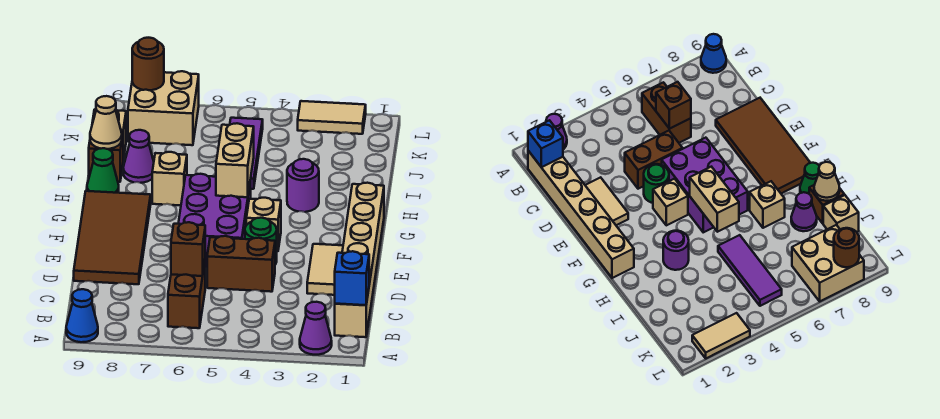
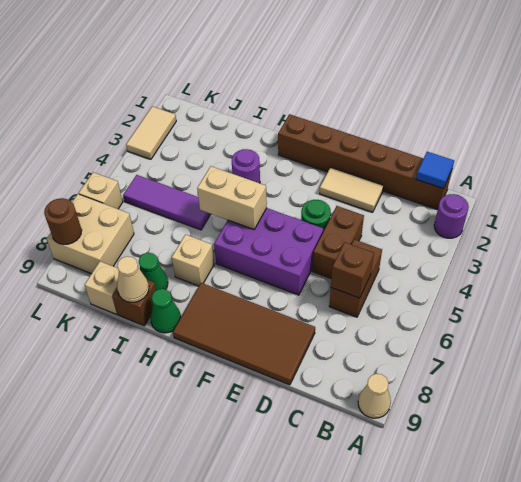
purple 1x1 cone [300,302,332,355] -> purple 1x1 round brick [434,194,469,238]
blue 1x1 cone [66,289,98,342] -> tan 1x1 cone [358,373,391,418]
tan 1x6 brick [335,183,384,337] -> brown 1x6 brick [278,114,452,210]
blue 1x1 brick [335,251,369,305] -> blue 1x1 tile [416,152,454,189]
brown 1x2 brick [168,263,205,328] -> brown 1x2 brick turned to [329,239,382,317]
tan 1x1 brick [246,198,281,251] -> tan 1x1 brick moved to [79,172,123,209]
purple 1x1 cone [123,130,154,183] -> green 1x1 cone [139,253,168,290]

